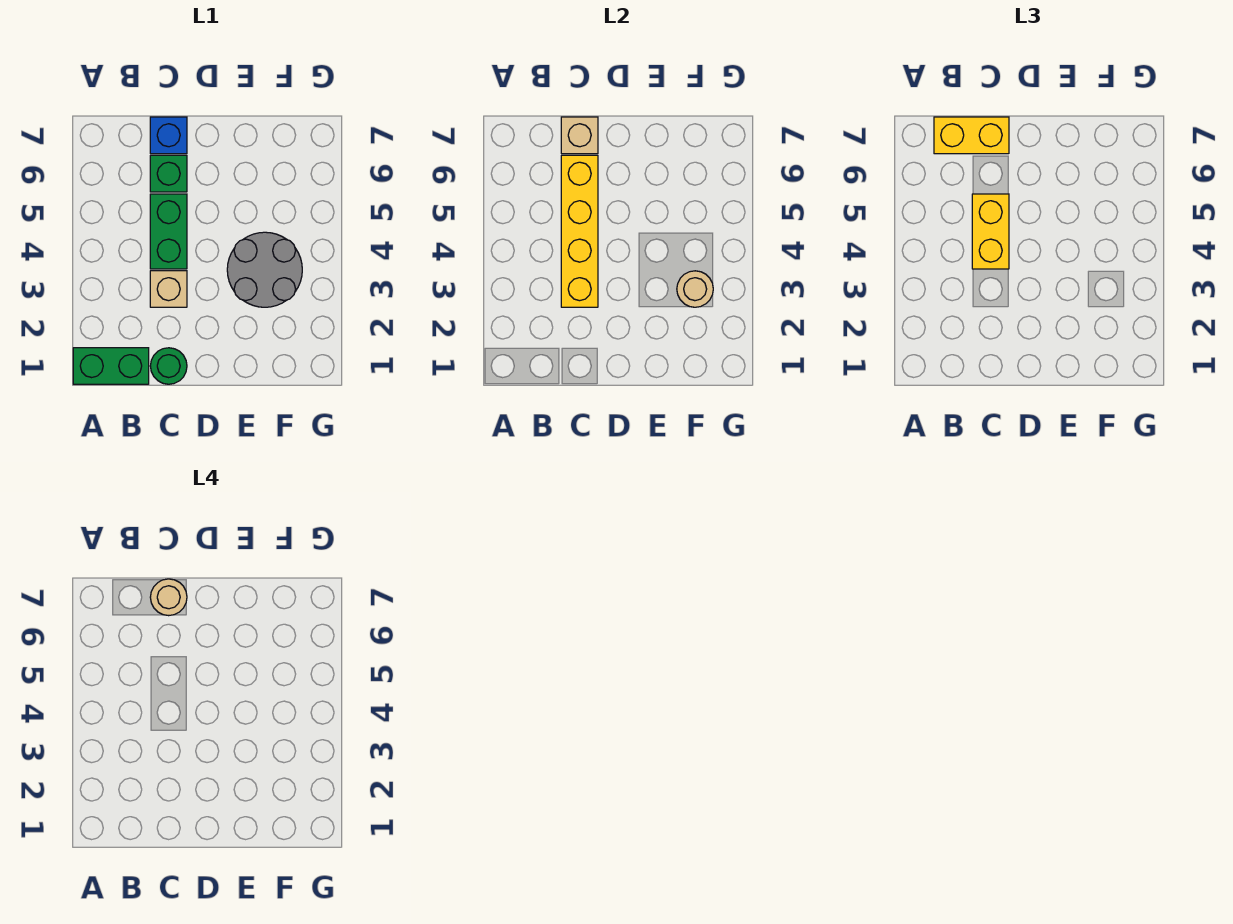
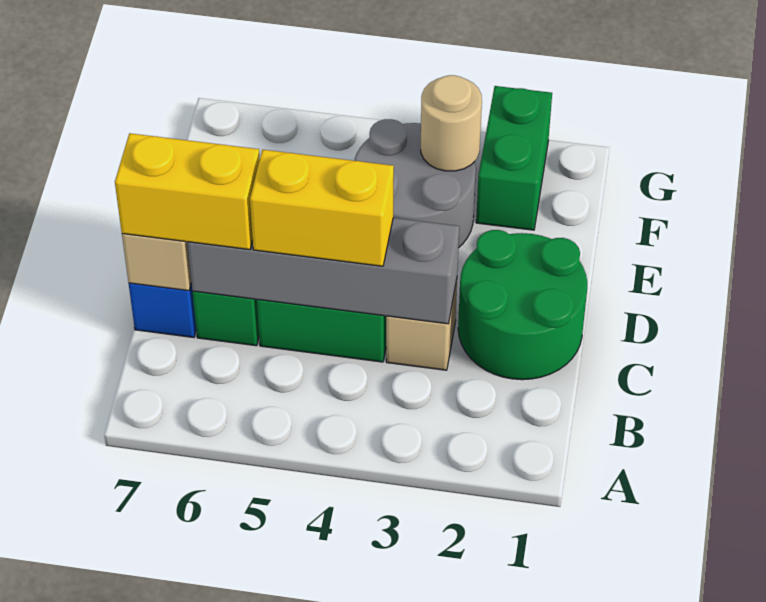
green 1x2 brick [73,348,149,384] -> green 1x2 brick moved to [476,86,552,230]
yellow 1x2 brick [934,117,1009,154] -> yellow 1x2 brick turned to [115,133,260,250]
green 1x1 round brick [150,348,187,384] -> green 2x2 round brick [458,230,587,380]
yellow 1x4 brick [561,155,598,307] -> grey 1x4 brick [187,218,459,324]
tan 1x1 round brick [150,579,187,616] -> none

